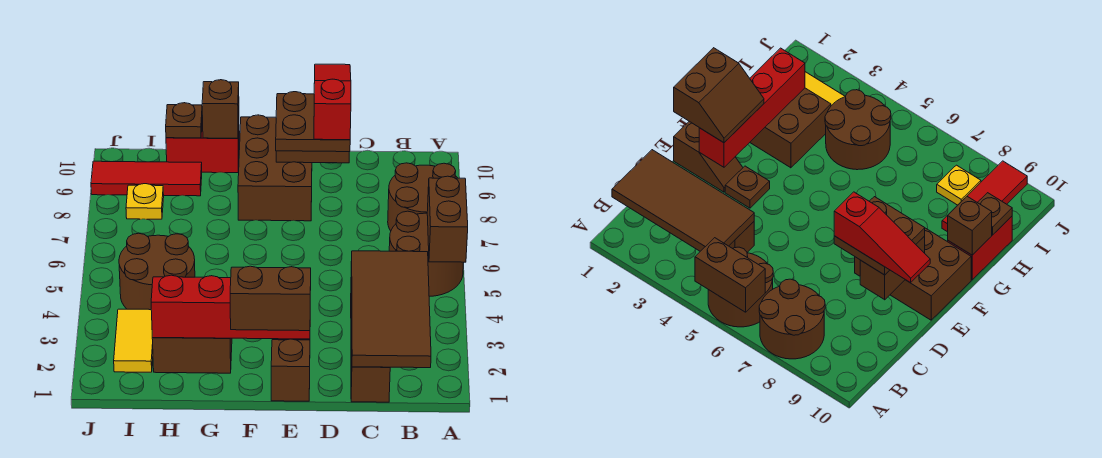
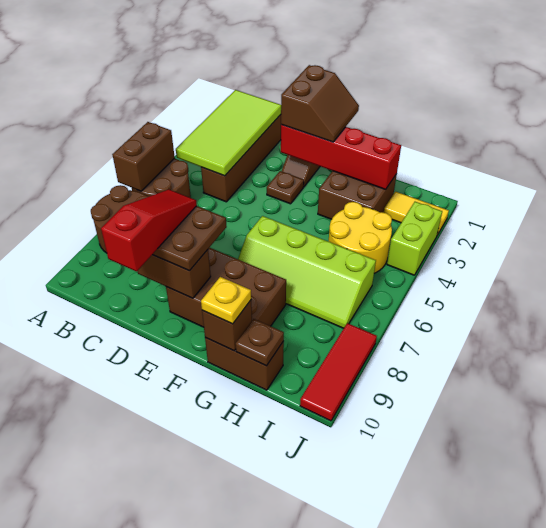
brown 2x4 tile [351,251,431,368] -> lime 2x4 tile [176,90,281,176]
red 1x3 slope [314,64,351,140] -> red 1x3 slope turned to [101,190,197,271]
brown 2x2 slope [230,266,311,331] -> brown 2x2 slope turned to [281,65,359,142]
brown 2x3 brick [238,115,312,221] -> brown 2x3 brick turned to [166,247,286,327]
none -> lime 2x4 slope [238,216,376,328]
red 1x2 brick [166,117,239,173] -> brown 1x2 brick [205,338,284,390]
brown 2x2 round brick [119,233,195,310] -> yellow 2x2 round brick [329,202,392,273]
red 1x3 tile [91,161,202,196] -> red 1x3 tile turned to [300,323,377,421]
yellow 1x2 tile [114,309,153,372] -> yellow 1x2 tile turned to [384,192,449,235]
yellow 1x1 plate [126,184,164,219] -> yellow 1x1 plate moved to [201,277,251,324]
none -> lime 1x2 brick [387,202,442,275]

